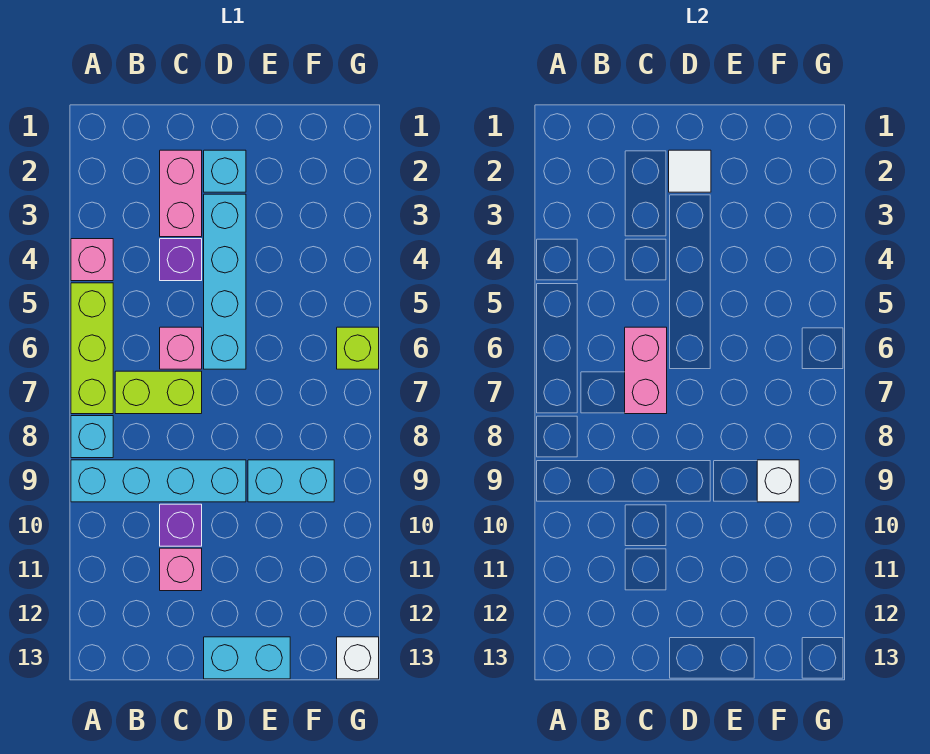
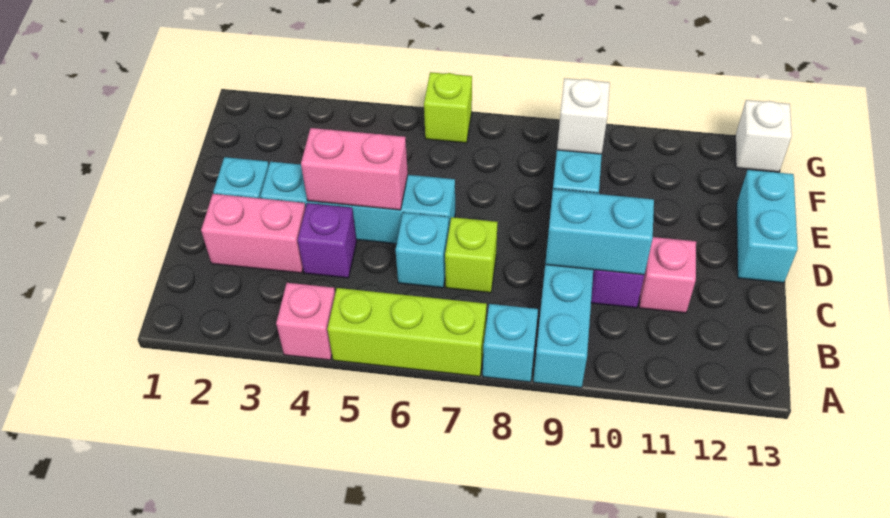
lime 1x2 brick [115,371,202,414] -> lime 1x1 brick [445,217,498,293]
pink 1x1 brick [160,327,202,369] -> cyan 1x1 brick [396,212,449,288]
pink 1x2 brick [625,327,667,414] -> pink 1x2 brick moved to [301,128,408,210]
none -> cyan 1x2 brick [545,190,654,275]
white 1x1 tile [669,150,711,192] -> none

